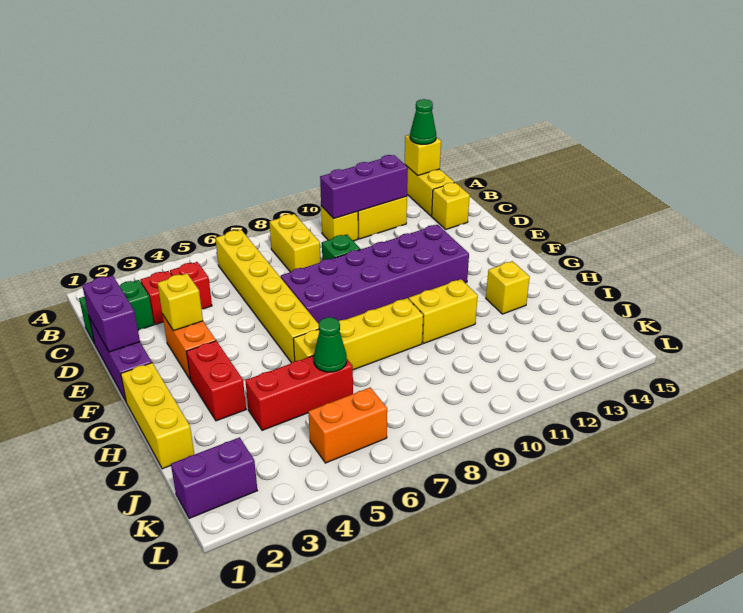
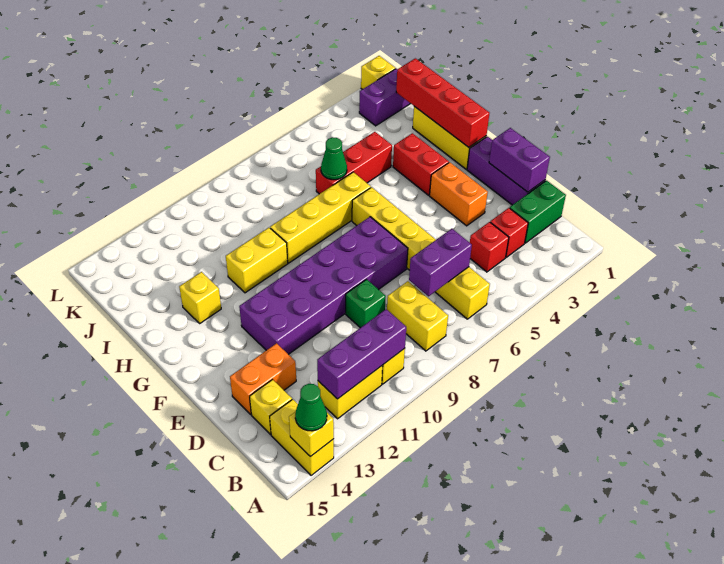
none -> purple 1x2 brick [409,229,472,296]
yellow 1x1 brick [158,273,203,331] -> yellow 1x1 brick moved to [361,56,395,89]
none -> red 1x4 brick [396,58,489,147]
orange 1x2 brick [308,388,387,463] -> orange 1x2 brick moved to [230,343,296,414]

